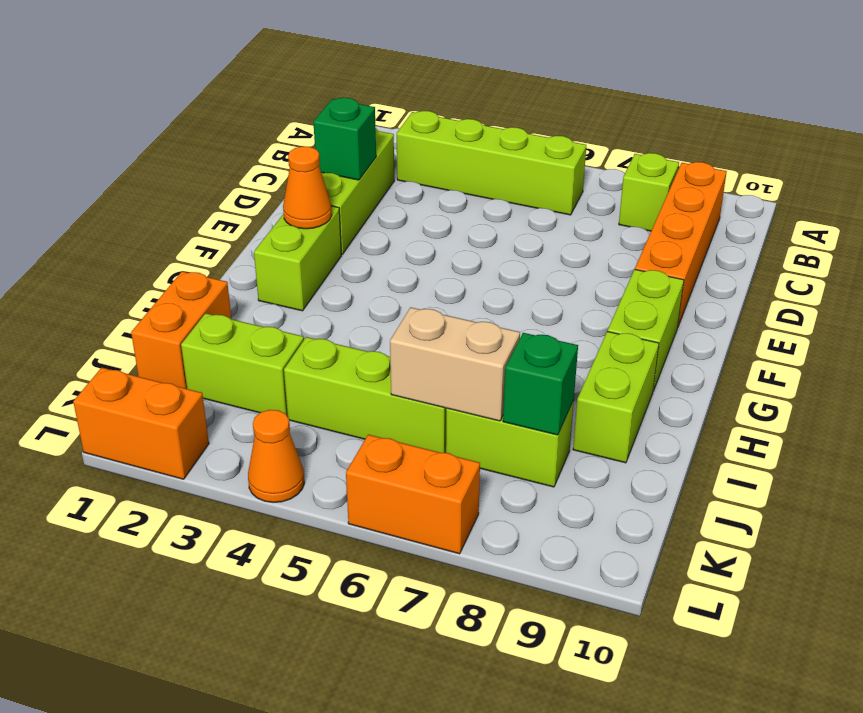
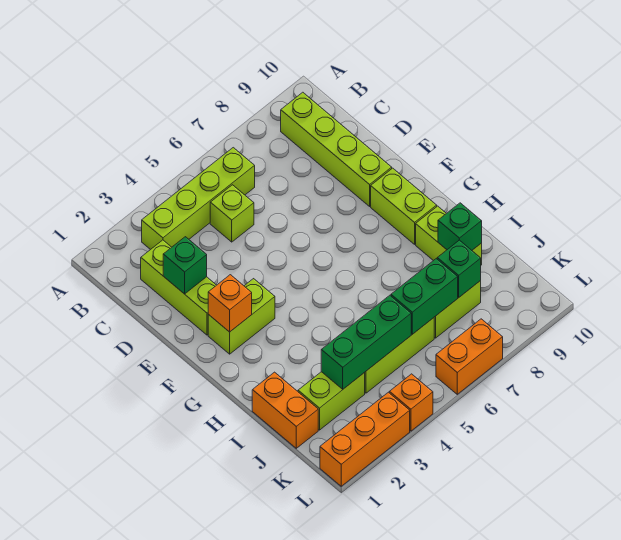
lime 1x1 brick [619,153,679,231] -> lime 1x1 brick moved to [210,185,254,242]
orange 1x4 brick [635,162,727,326] -> lime 1x4 brick [281,92,392,206]
lime 1x2 brick [254,206,341,311] -> lime 1x2 brick turned to [208,279,275,354]
orange 1x1 cone [283,146,332,229] -> orange 1x1 brick [208,275,252,332]
none -> green 1x1 brick [438,203,482,250]
none -> green 1x3 brick [321,295,411,389]
tan 1x2 brick [390,307,520,421] -> green 1x2 brick [391,259,458,334]
orange 1x2 brick [73,368,209,479] -> orange 1x3 brick [320,392,410,486]
orange 1x1 cone [248,410,304,503] -> orange 1x1 brick [389,374,433,431]

